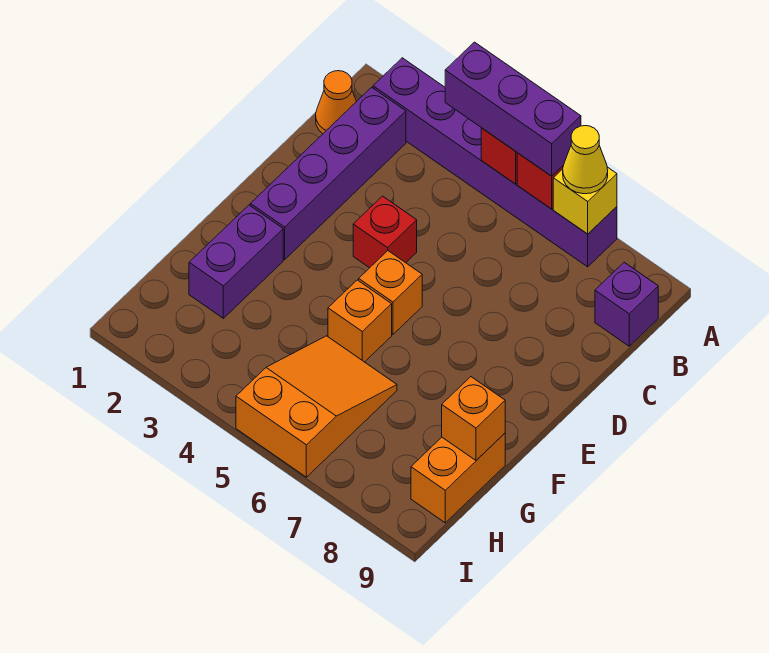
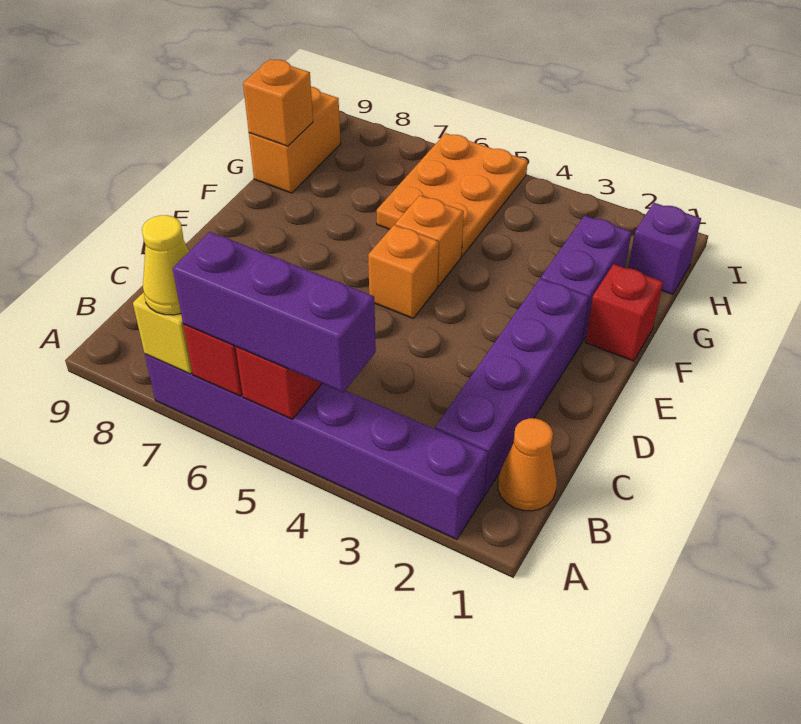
purple 1x1 brick [595,262,658,346] -> purple 1x1 brick moved to [628,203,701,294]
red 1x1 brick [353,196,417,268] -> red 1x1 brick moved to [585,264,663,361]
orange 2x3 slope [236,336,397,477] -> orange 2x3 plate [377,133,528,256]

